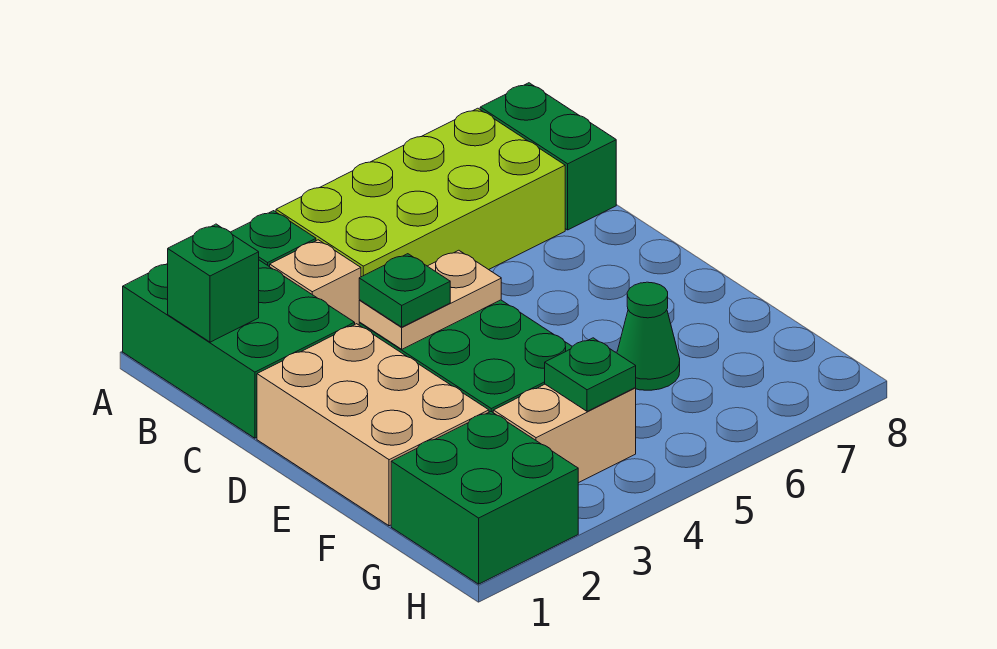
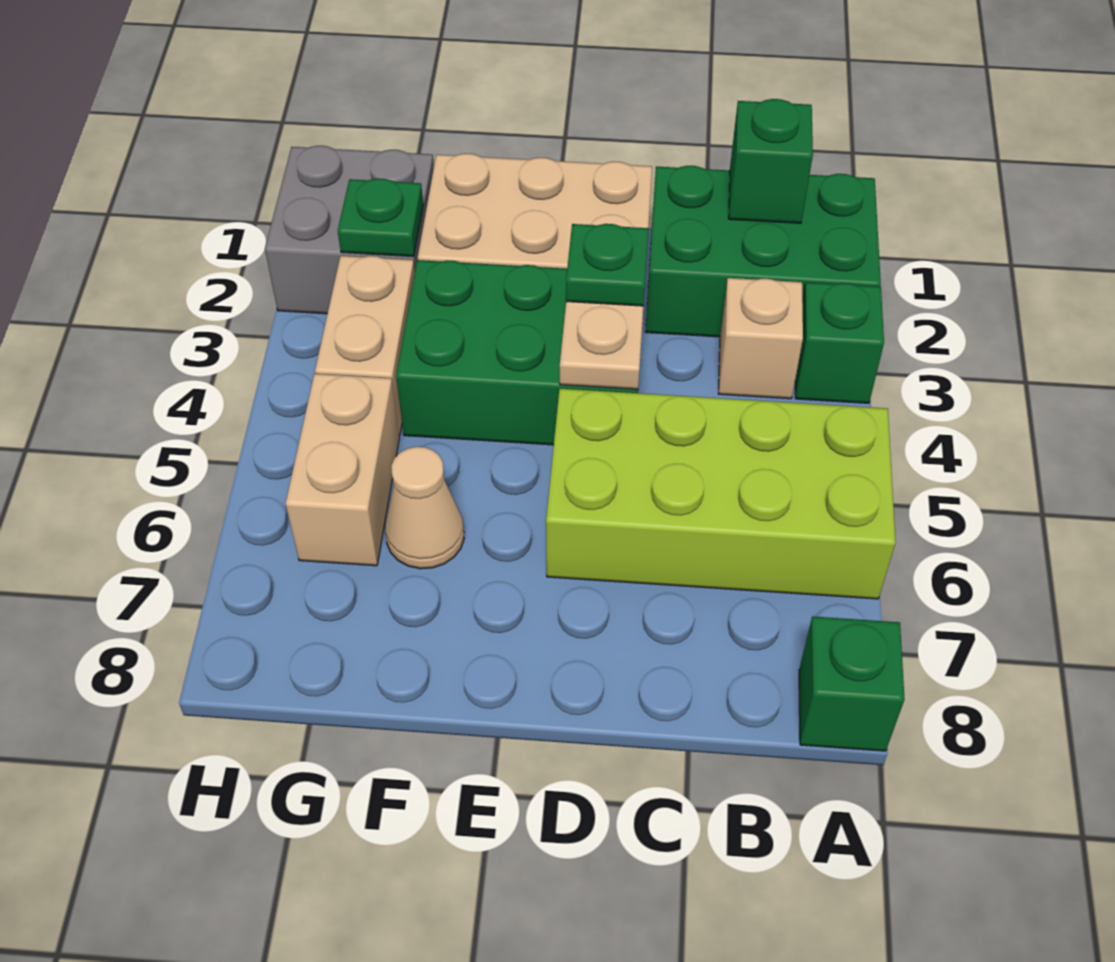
lime 2x4 brick [276,108,565,277] -> lime 2x4 brick turned to [546,389,896,599]
green 1x2 brick [480,83,616,230] -> green 1x1 brick [799,616,905,751]
green 1x1 cone [617,282,680,390] -> tan 1x1 cone [385,447,464,569]
green 2x2 brick [391,412,578,584] -> grey 2x2 brick [265,146,434,314]
green 1x1 plate [545,338,636,411] -> green 1x1 plate moved to [338,179,423,257]
none -> tan 1x2 brick [286,374,399,566]

